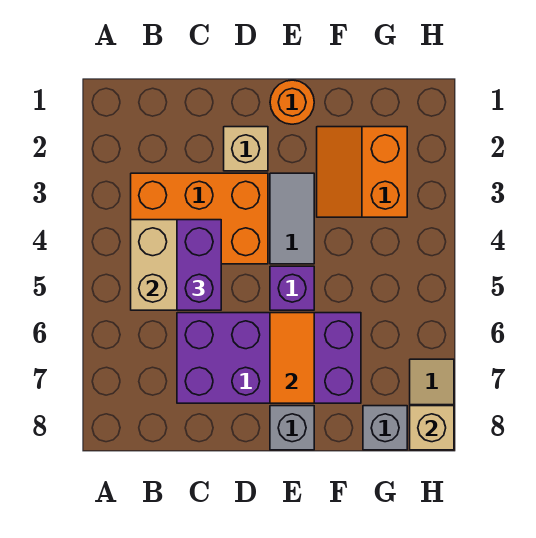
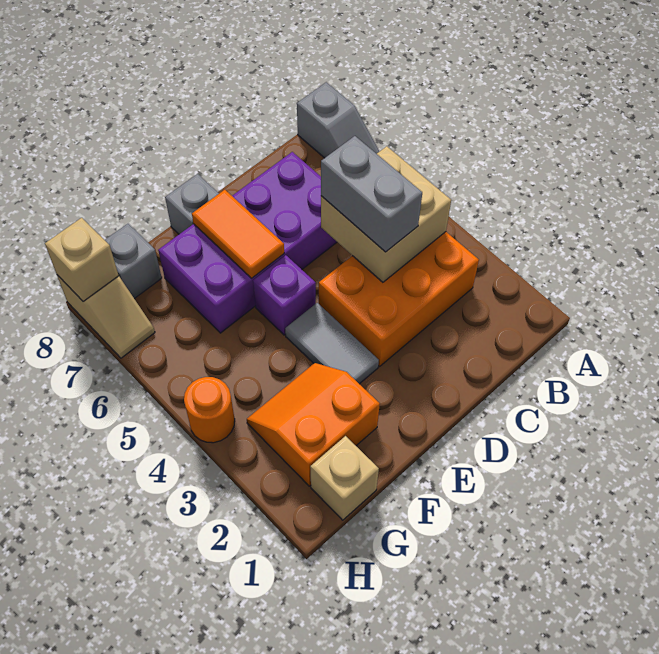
none -> grey 1x2 slope [297,82,379,158]
purple 1x2 brick [177,220,221,310] -> grey 1x2 brick [321,136,422,252]
tan 1x1 brick [224,127,268,171] -> tan 1x1 brick moved to [310,436,379,520]
orange 1x1 round brick [270,80,314,124] -> orange 1x1 round brick moved to [184,377,235,443]
orange 2x2 slope [317,127,407,217] -> orange 2x2 slope turned to [247,363,380,486]

